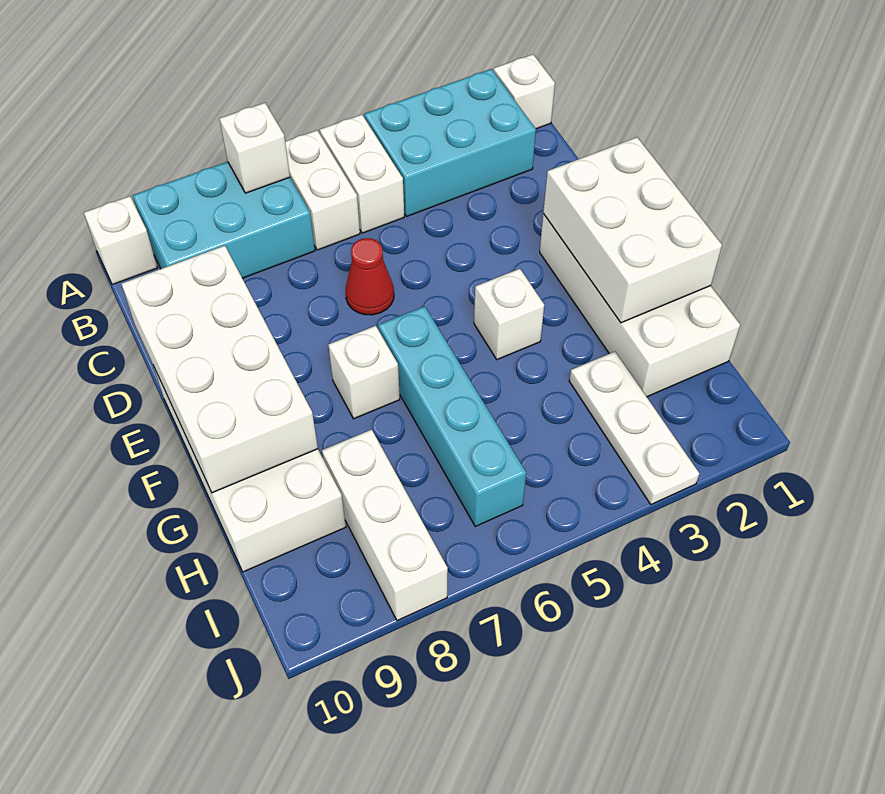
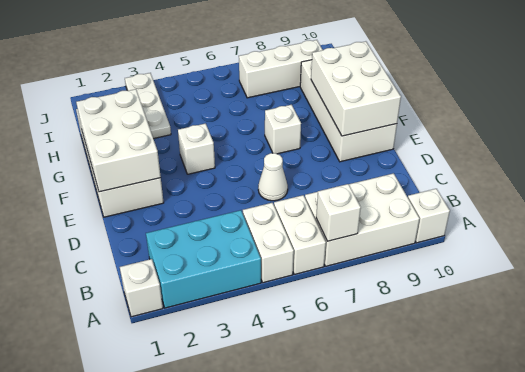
cyan 2x3 brick [133,162,315,278] -> white 2x3 brick [305,173,420,266]
red 1x1 cone [346,238,394,315] -> white 1x1 cone [258,153,288,201]
white 2x4 brick [121,246,318,493] -> white 2x3 brick [311,41,401,136]
cyan 1x4 brick [378,306,526,526] -> none
white 1x3 brick [322,430,448,621] -> white 1x3 brick turned to [239,40,323,98]

